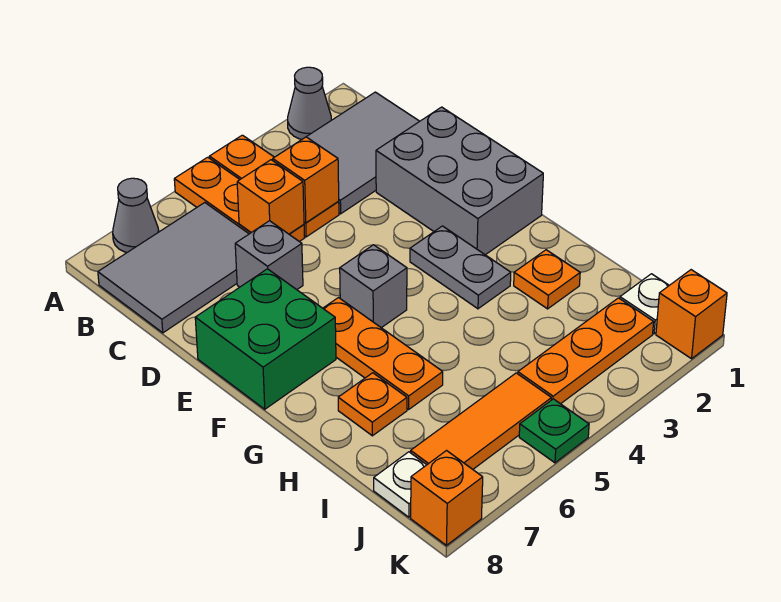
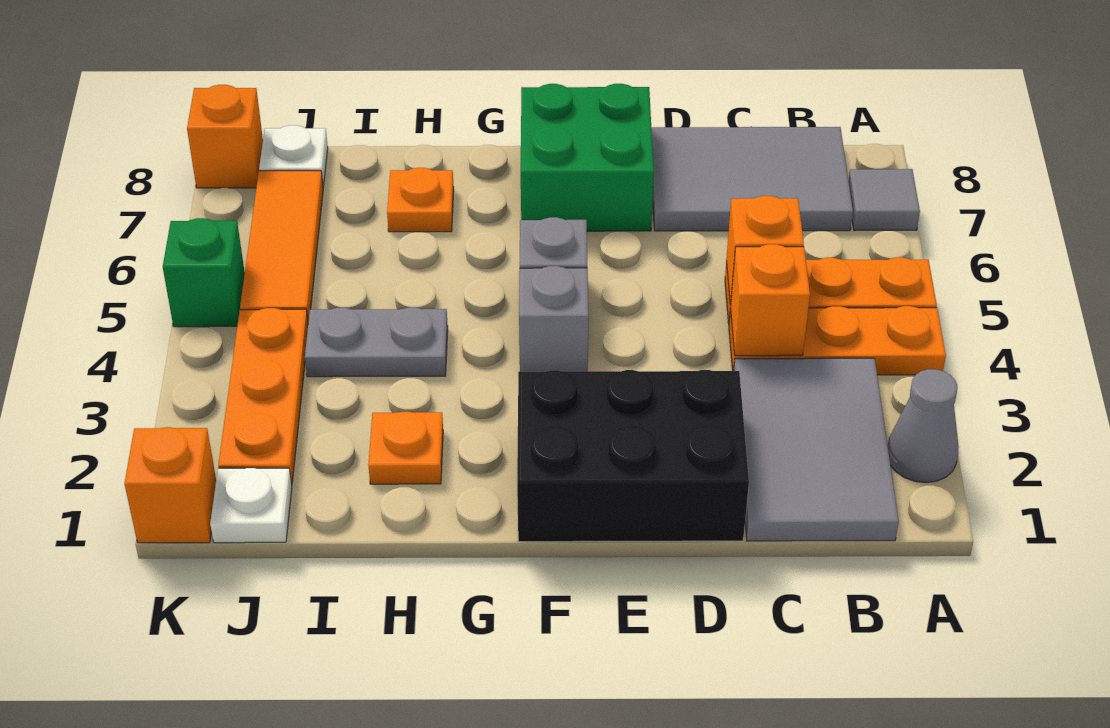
grey 1x1 cone [113,178,159,252] -> grey 1x1 tile [849,169,920,231]
grey 2x3 tile [98,203,249,333] -> grey 2x3 tile turned to [651,127,853,231]
grey 2x3 brick [376,107,543,255] -> black 2x3 brick [517,370,749,542]
grey 1x1 brick [235,221,303,290] -> grey 1x1 brick moved to [519,266,589,372]
grey 1x2 plate [410,226,511,309] -> grey 1x2 plate moved to [305,307,448,377]
orange 1x3 plate [323,298,443,409] -> none
green 1x1 plate [519,399,589,463] -> green 1x1 brick [163,218,245,327]

